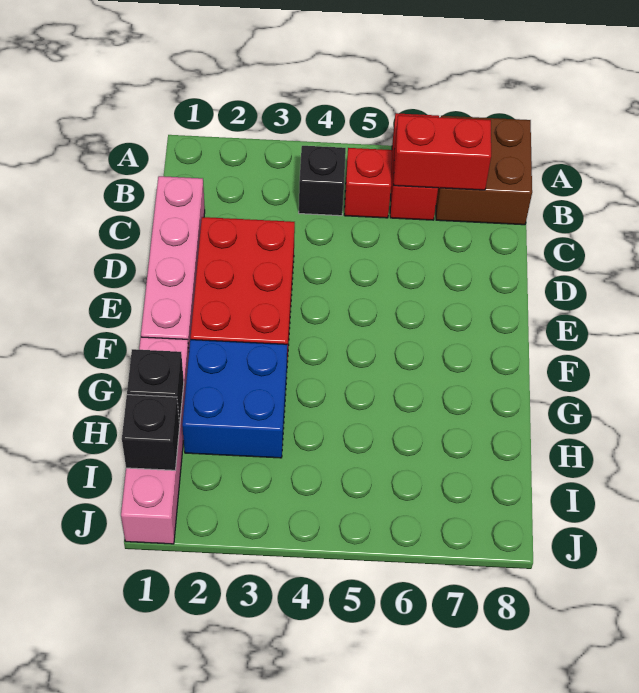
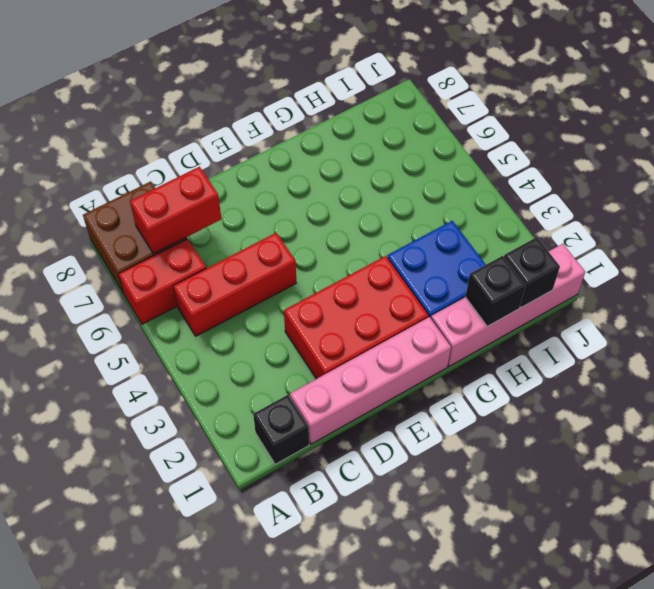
black 1x1 brick [299,146,346,216] -> black 1x1 brick moved to [253,395,309,464]
red 1x1 brick [344,148,392,218] -> red 1x3 brick [173,233,296,336]
red 1x2 brick [394,115,491,190] -> red 1x2 brick turned to [130,167,221,254]

